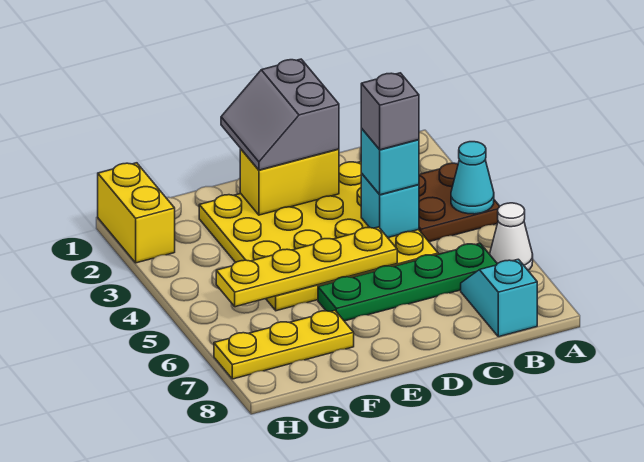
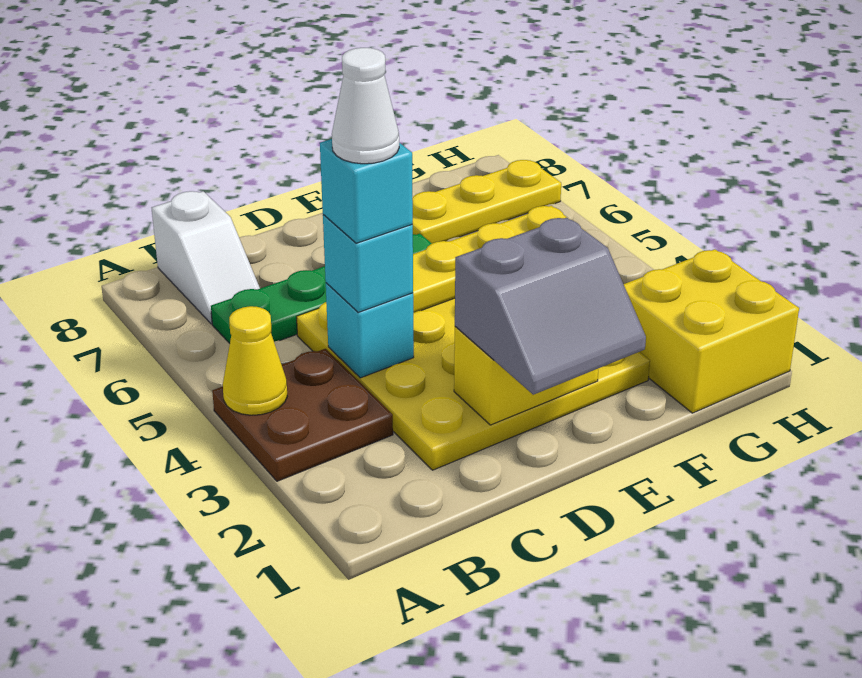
cyan 1x1 cone [451,142,494,214] -> yellow 1x1 cone [223,306,287,415]
white 1x1 cone [490,203,533,270] -> white 1x1 cone moved to [332,48,399,164]
cyan 1x2 slope [461,259,537,337] -> white 1x2 slope [152,191,260,324]
grey 1x1 brick [361,73,419,150] -> cyan 1x1 brick [320,139,413,243]
grey 2x2 slope [221,59,339,170] -> grey 2x2 slope turned to [455,218,646,395]
yellow 1x2 brick [98,163,175,263] -> yellow 2x2 brick [624,249,799,413]

